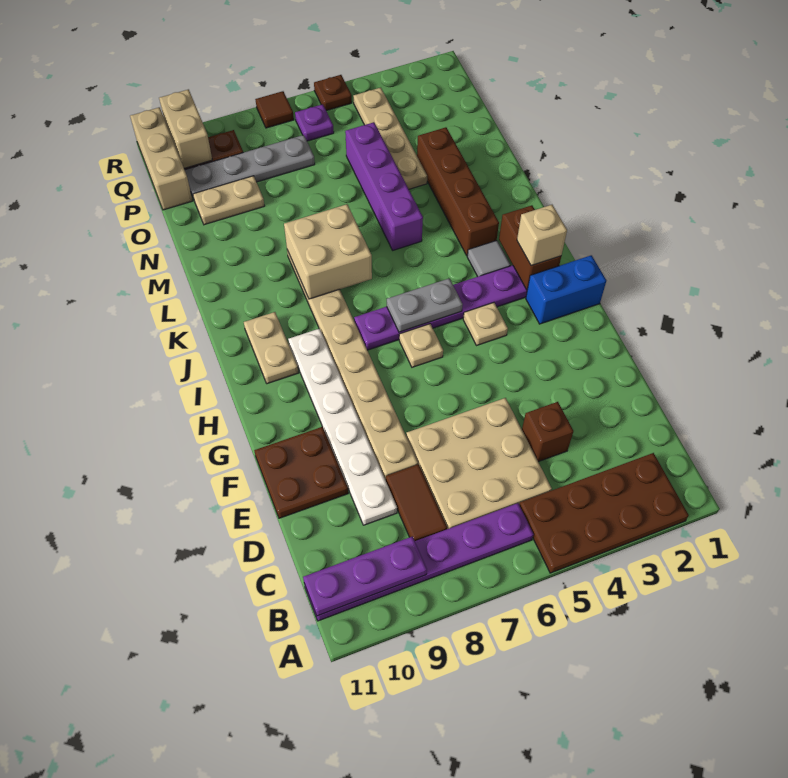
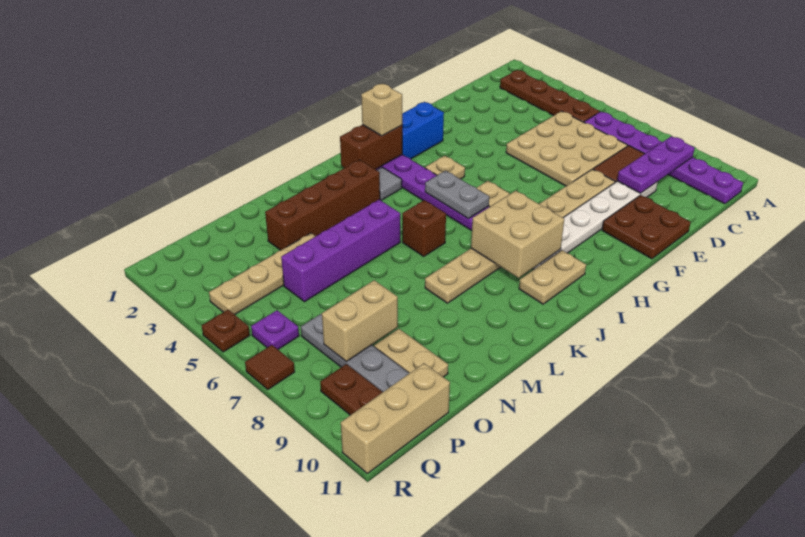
brown 2x4 plate [519,453,689,573] -> brown 1x4 plate [500,70,600,122]
purple 1x3 plate [303,536,427,616] -> purple 1x3 plate turned to [617,136,695,193]
brown 1x1 brick [522,402,573,462] -> brown 1x1 brick moved to [402,200,446,256]
blue 1x2 brick [526,255,606,324] -> blue 1x2 brick turned to [402,102,444,159]
tan 2x2 brick [284,204,372,299] -> tan 2x2 brick moved to [471,191,564,278]
tan 1x2 brick [159,89,212,168] -> tan 1x2 brick moved to [322,280,398,362]

